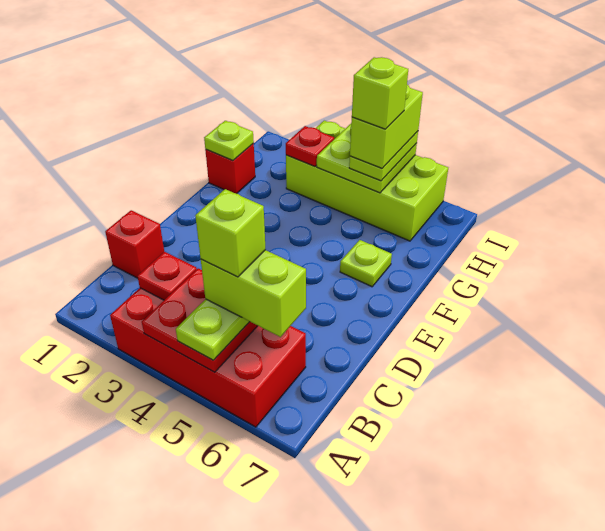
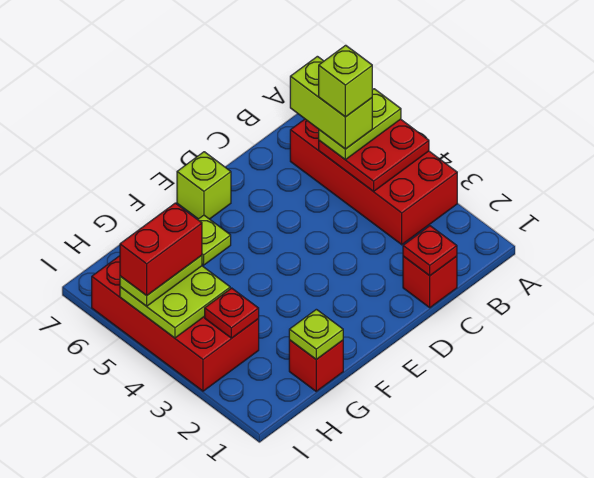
red 1x1 plate [137,252,197,300] -> red 1x1 plate moved to [403,226,457,276]
lime 2x4 brick [286,121,448,241] -> red 2x4 brick [92,256,259,391]
lime 1x2 brick [350,85,423,168] -> red 1x2 brick [120,203,202,296]
lime 1x1 brick [352,57,408,129] -> lime 1x1 brick moved to [177,152,231,219]

